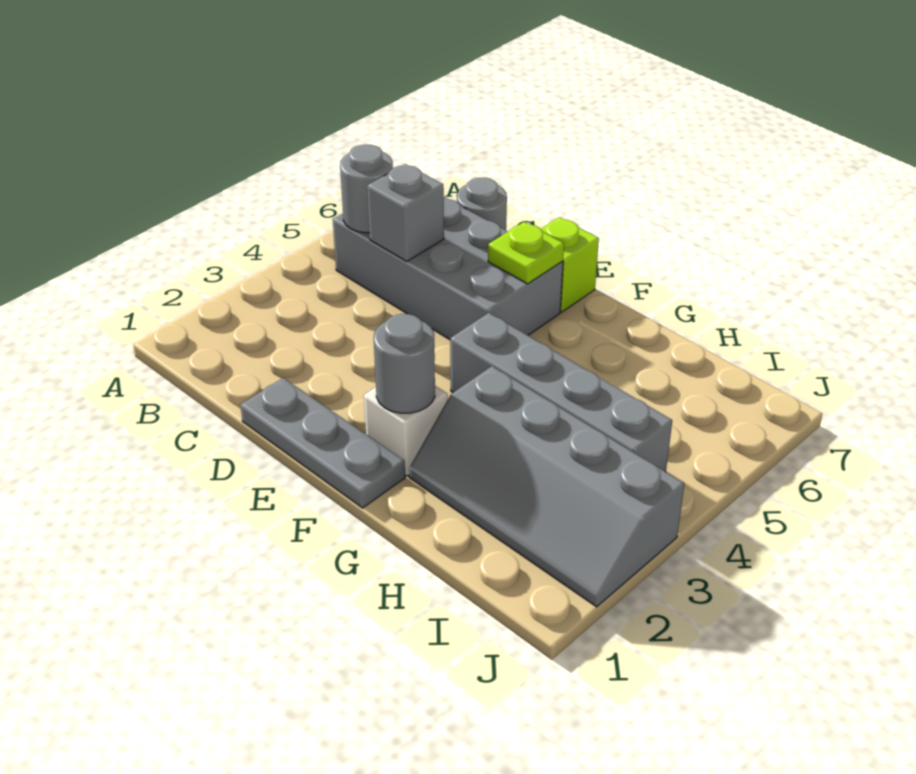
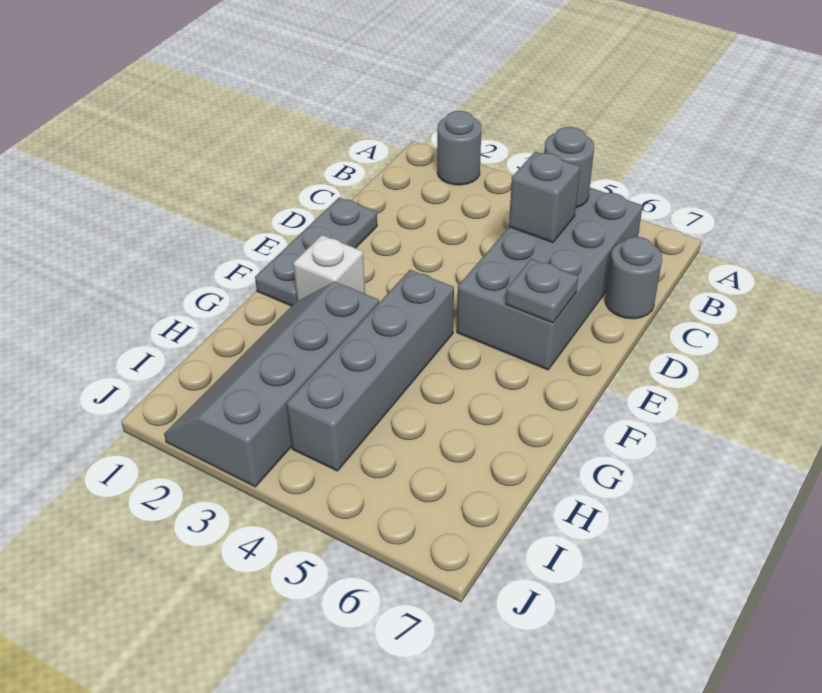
lime 1x1 plate [488,222,564,284] -> grey 1x1 plate [506,259,578,323]
lime 1x1 brick [541,217,599,312] -> none
grey 1x1 round brick [374,314,435,413] -> grey 1x1 round brick moved to [437,111,481,185]

